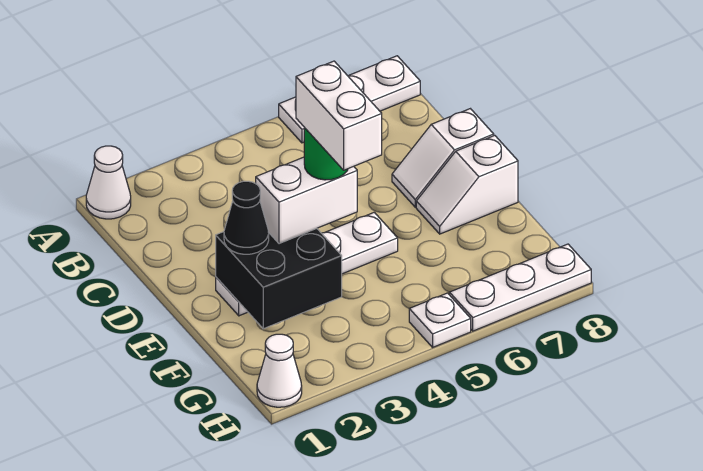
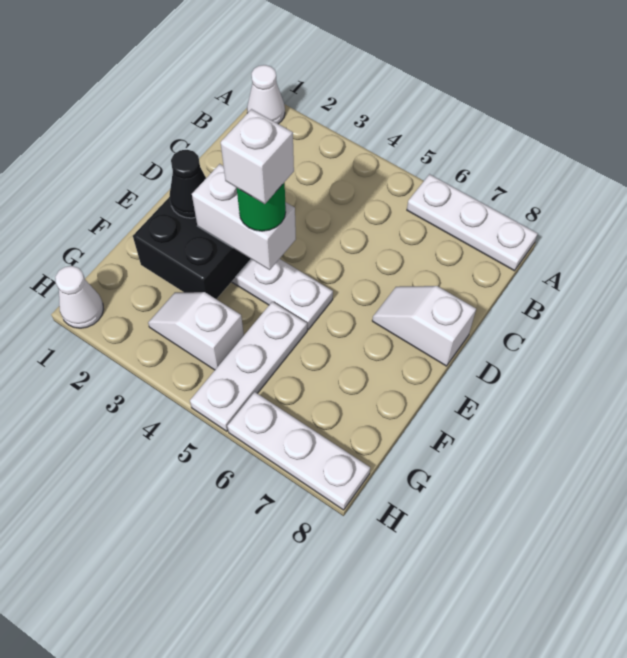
white 1x2 brick [296,61,382,170] -> white 1x1 brick [221,109,294,204]
white 1x2 slope [416,135,518,234] -> white 1x2 slope moved to [148,292,244,370]
white 1x1 plate [409,293,471,347] -> white 1x3 plate [190,302,307,431]

